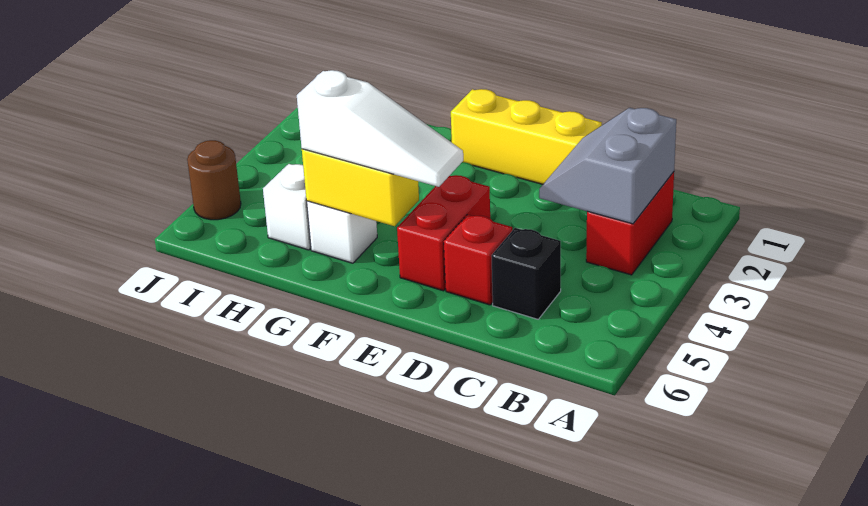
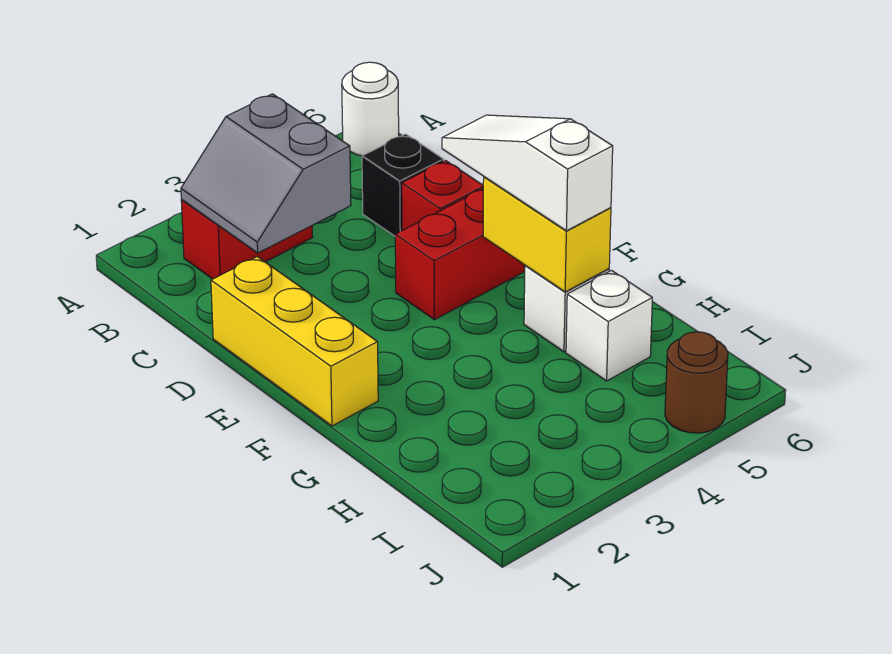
none -> white 1x1 round brick [342,62,399,156]
grey 2x2 slope [539,108,676,224] -> grey 2x2 slope turned to [181,94,351,253]

